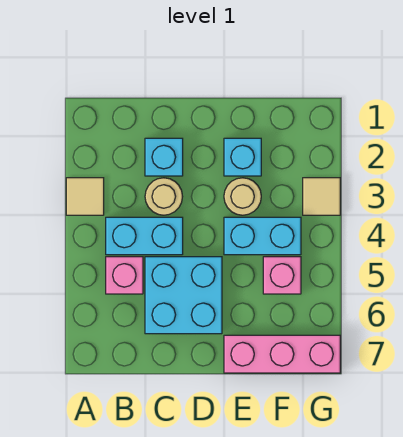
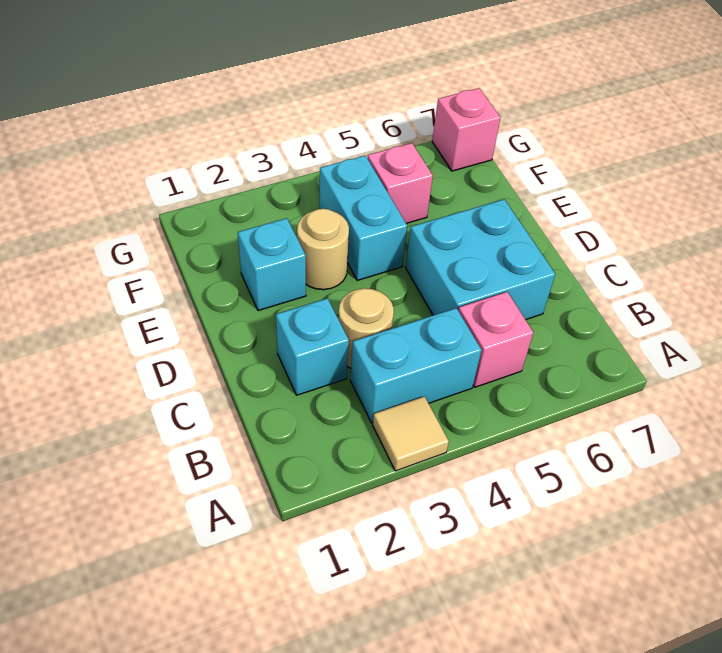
cyan 1x2 brick [106,217,183,255] -> cyan 1x2 brick turned to [350,308,481,423]
pink 1x3 brick [224,335,340,373] -> pink 1x1 brick [432,88,501,171]
tan 1x1 tile [303,178,340,215] -> none

